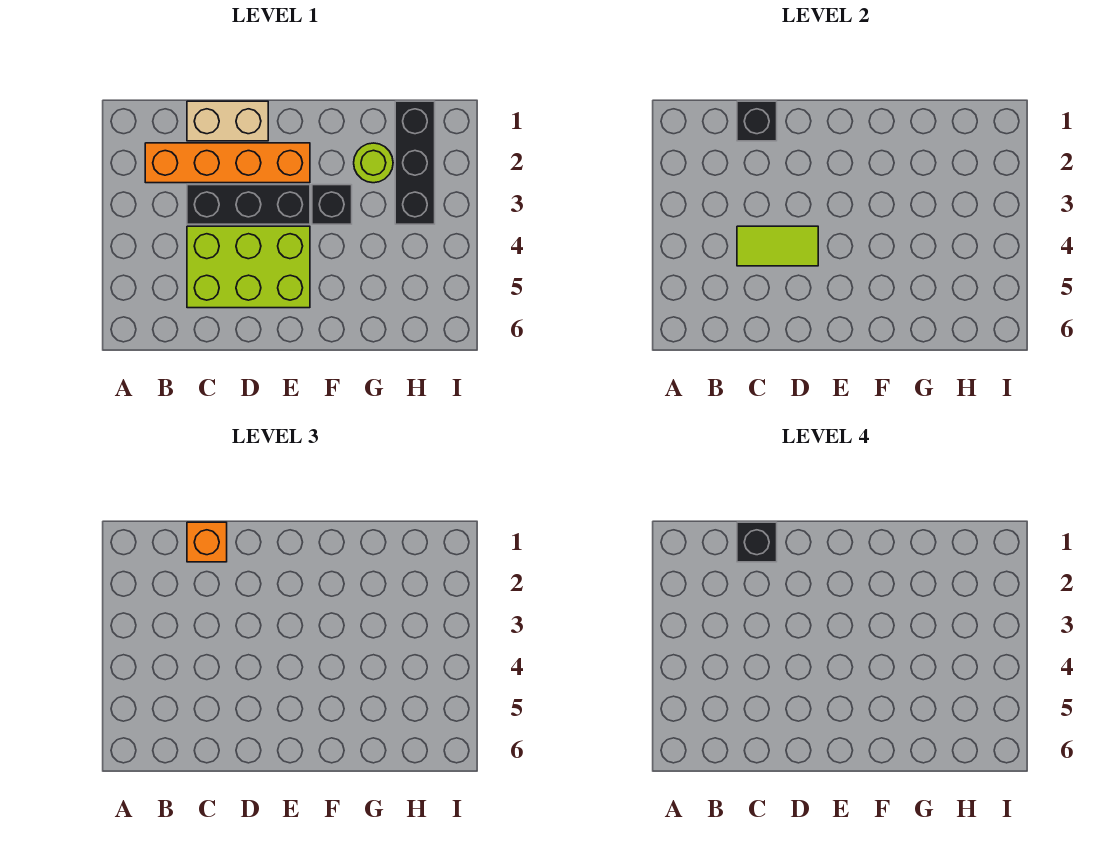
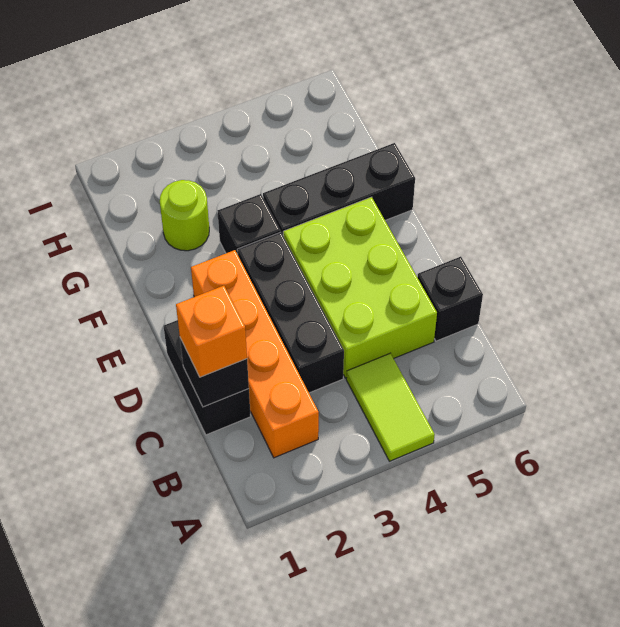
tan 1x2 brick [187,101,268,141] -> black 1x2 brick [164,320,251,435]
black 1x1 brick [737,522,777,562] -> black 1x1 brick moved to [417,257,483,341]
lime 1x2 tile [737,226,818,266] -> lime 1x2 tile moved to [346,353,435,461]
black 1x3 brick [395,101,435,224] -> black 1x3 brick moved to [263,143,415,234]

